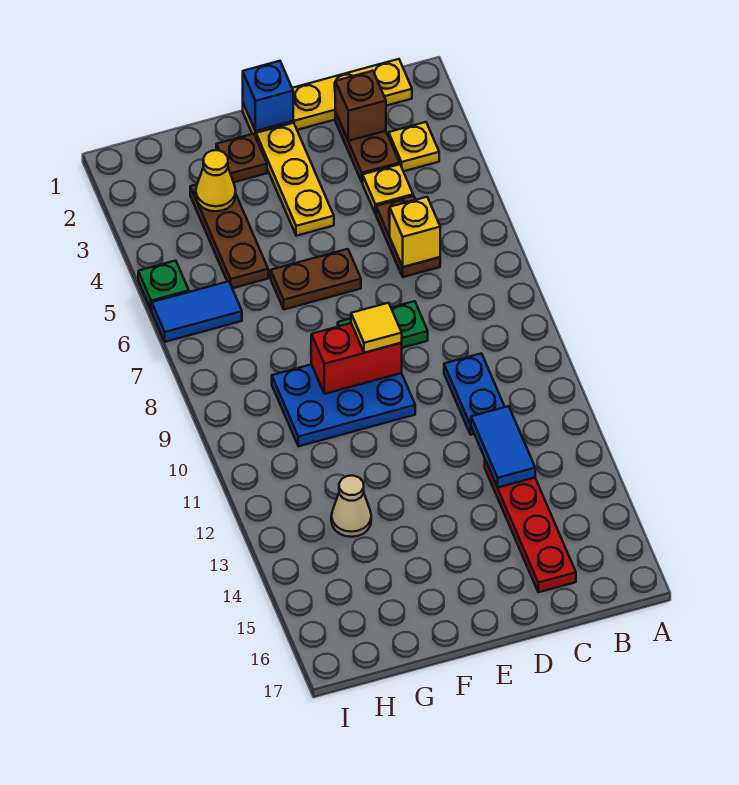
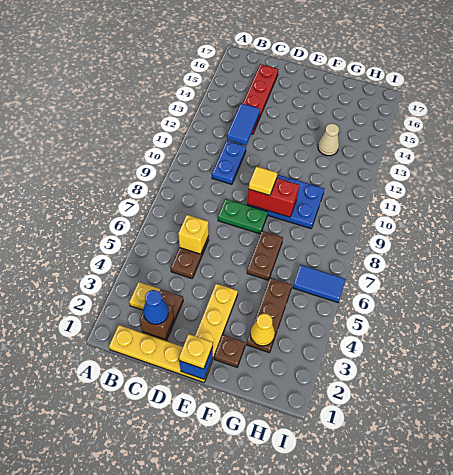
none -> blue 1x1 cone [143,290,169,324]
yellow 1x1 plate [363,164,413,214] -> yellow 1x1 plate moved to [179,334,213,369]
brown 1x2 plate [271,249,361,309] -> brown 1x2 plate turned to [247,231,283,280]
green 1x1 plate [138,261,189,310] -> none

